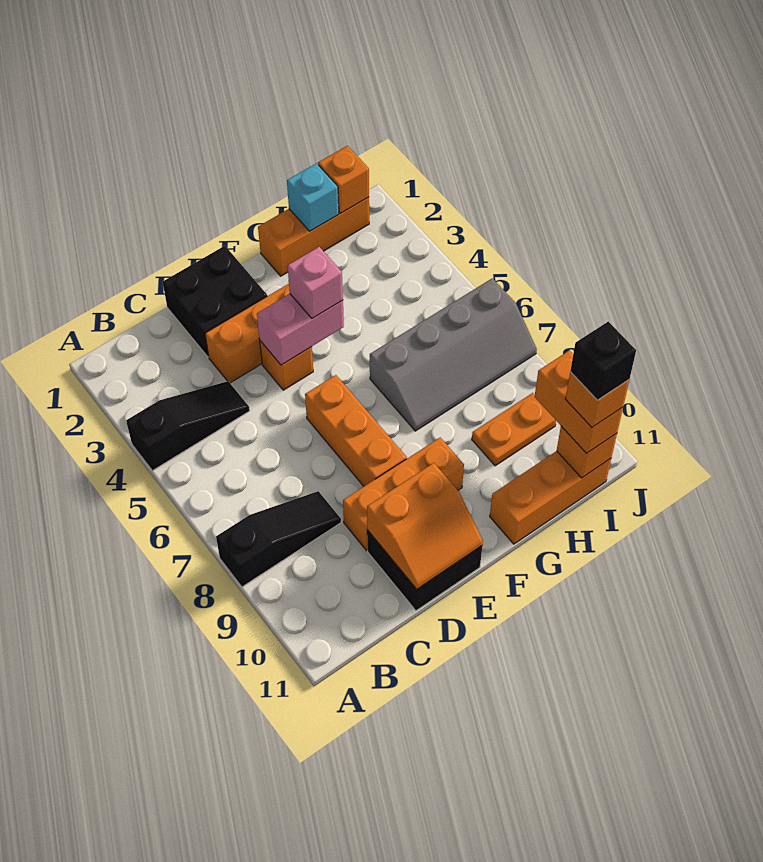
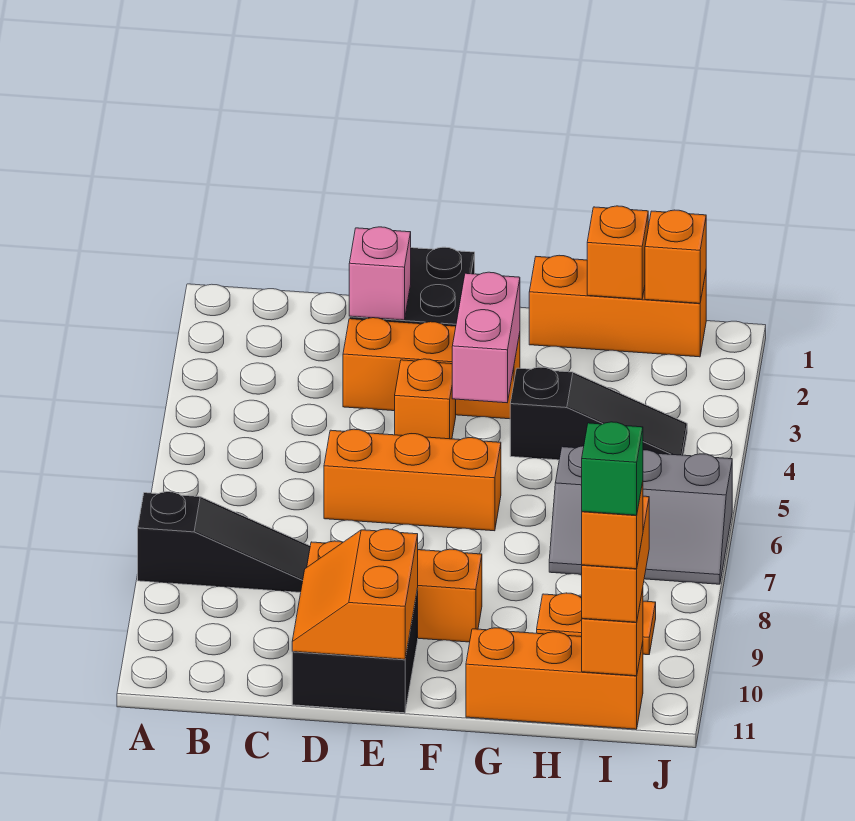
black 1x3 slope [126,381,250,471] -> black 1x3 slope moved to [510,367,687,460]
orange 2x2 slope [367,463,483,589] -> orange 2x2 slope turned to [292,529,418,659]
pink 1x2 brick [257,294,344,365] -> pink 1x2 brick turned to [452,272,520,403]
orange 1x3 brick [305,375,407,486] -> orange 1x3 brick turned to [324,429,501,531]
pink 1x1 brick [288,247,343,318] -> pink 1x1 brick moved to [349,227,411,320]
grey 2x4 slope [370,278,537,431] -> grey 2x3 slope [549,446,732,584]
cyan 1x1 brick [287,163,339,231] -> orange 1x1 brick [587,206,648,299]
black 1x1 brick [570,322,636,400] -> green 1x1 brick [582,422,643,515]

